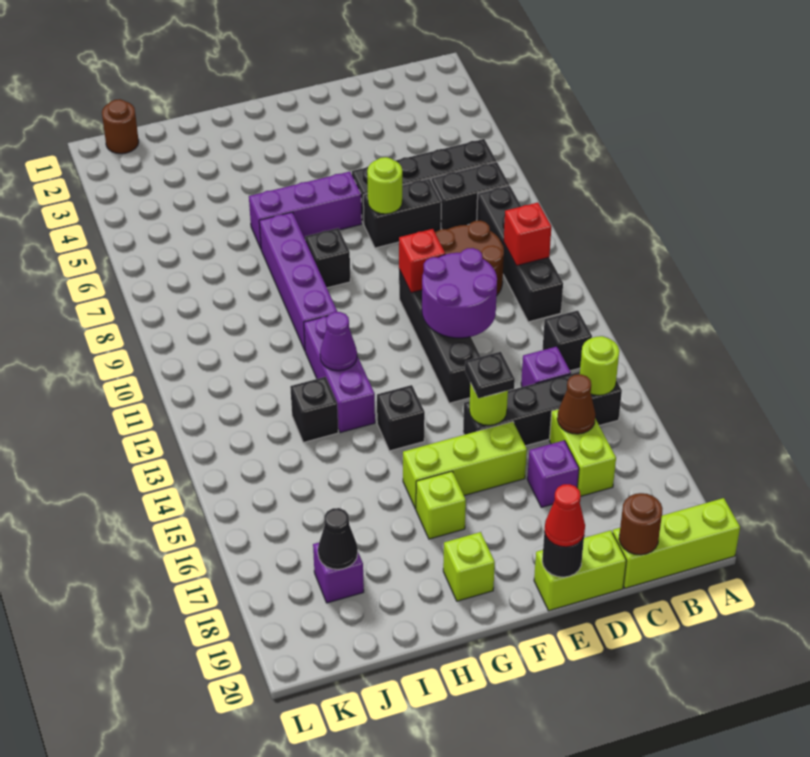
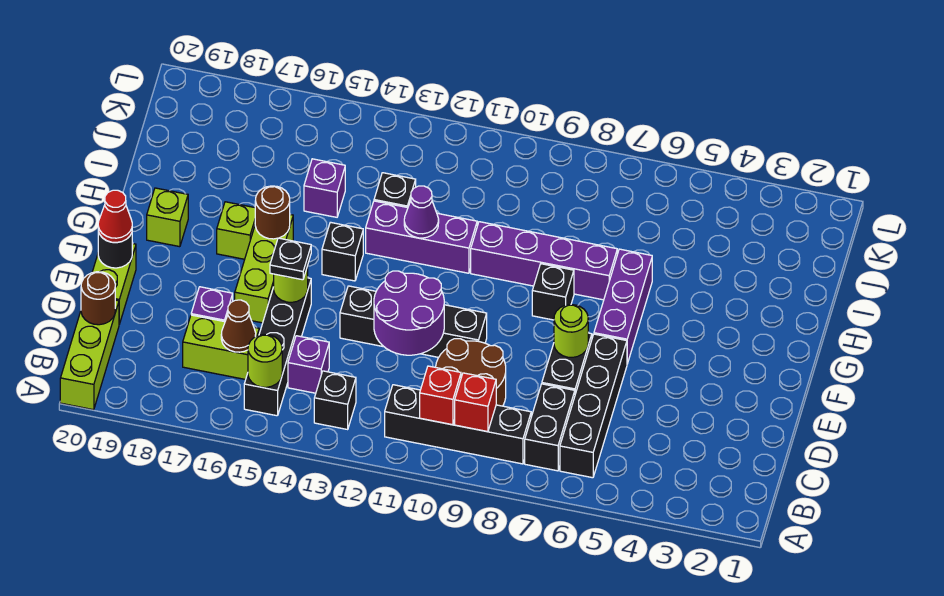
red 1x1 brick [399,229,445,293] -> red 1x1 brick moved to [455,373,496,432]
purple 1x1 brick [313,543,364,603] -> purple 1x1 brick moved to [304,159,345,217]
black 1x1 cone [318,508,358,569] -> none
brown 1x1 round brick [102,99,139,154] -> brown 1x1 round brick moved to [255,186,290,239]

